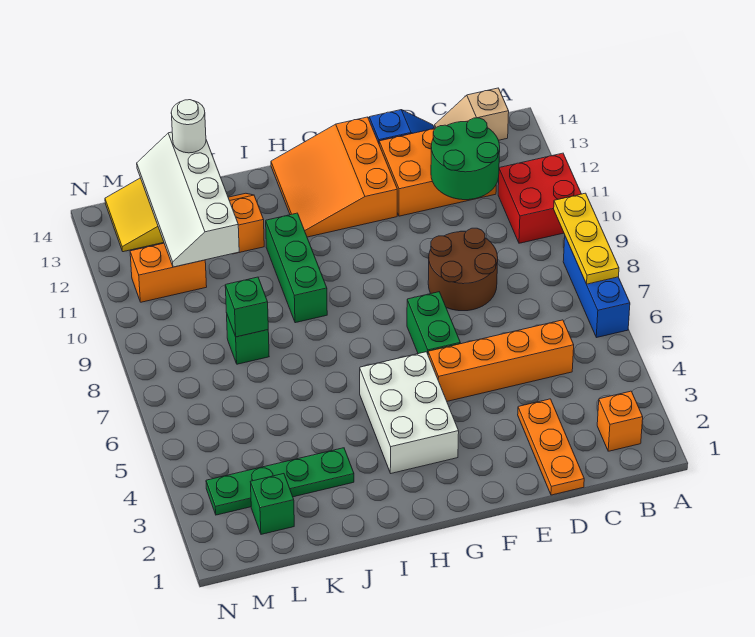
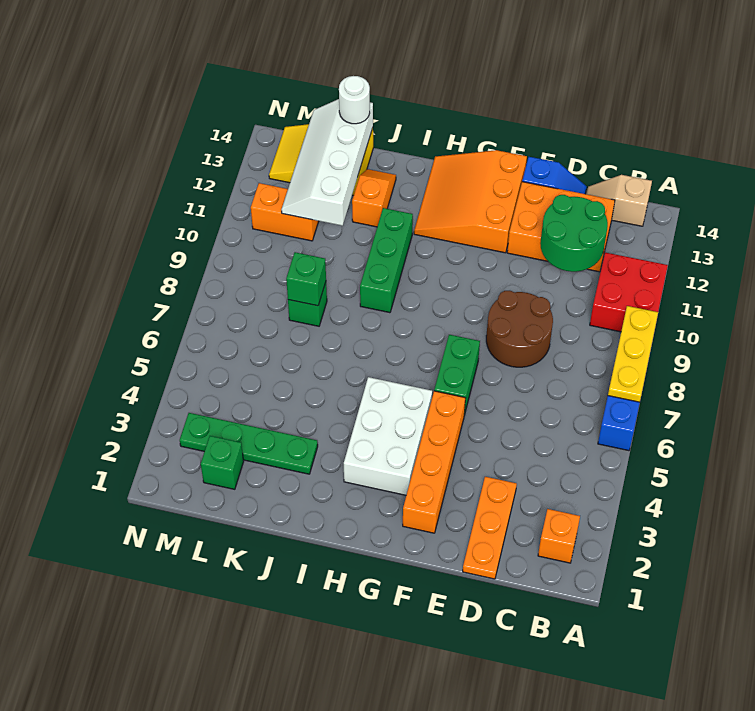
orange 1x4 brick [428,320,574,401] -> orange 1x4 brick turned to [403,391,465,533]

